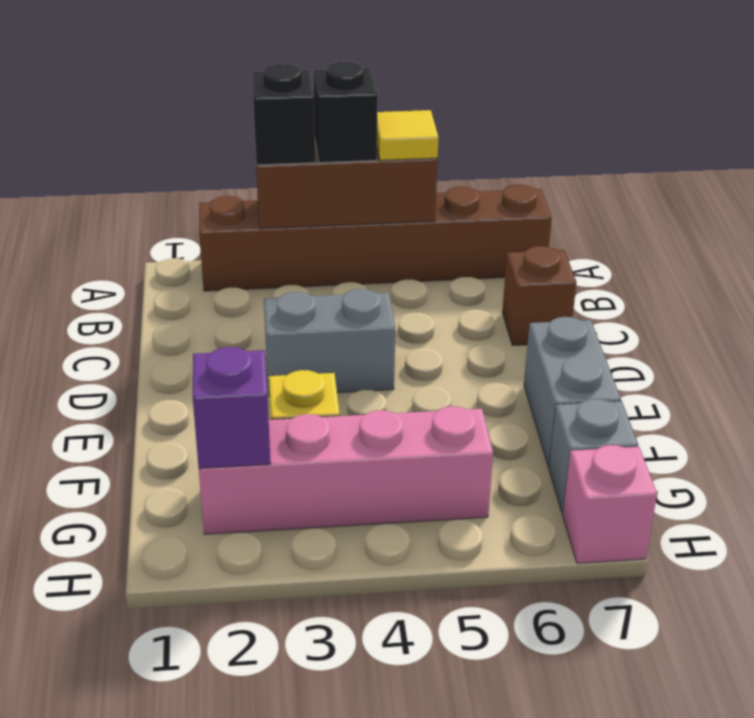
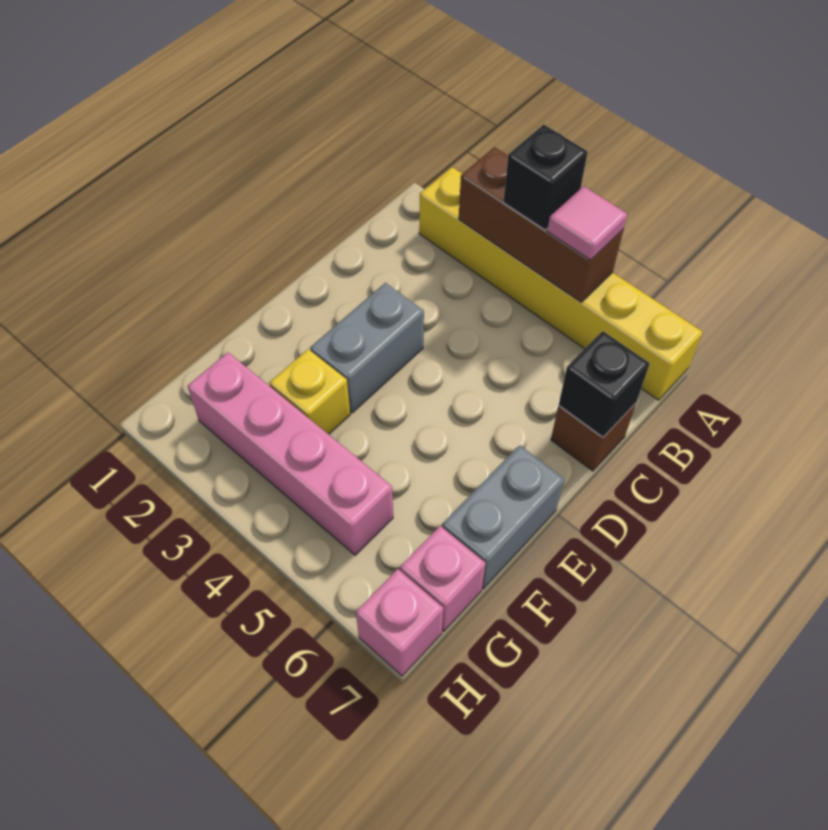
brown 1x6 brick [199,184,552,291] -> yellow 1x6 brick [419,167,703,400]
black 1x1 brick [252,63,315,165] -> black 1x1 brick moved to [559,331,650,437]
yellow 1x1 tile [377,110,438,160] -> pink 1x1 tile [547,186,627,260]
grey 1x2 brick [264,289,395,396] -> grey 1x2 brick turned to [310,283,424,413]
purple 1x1 brick [193,347,271,468] -> none
grey 1x1 brick [549,399,638,513] -> pink 1x1 brick [400,526,486,631]

